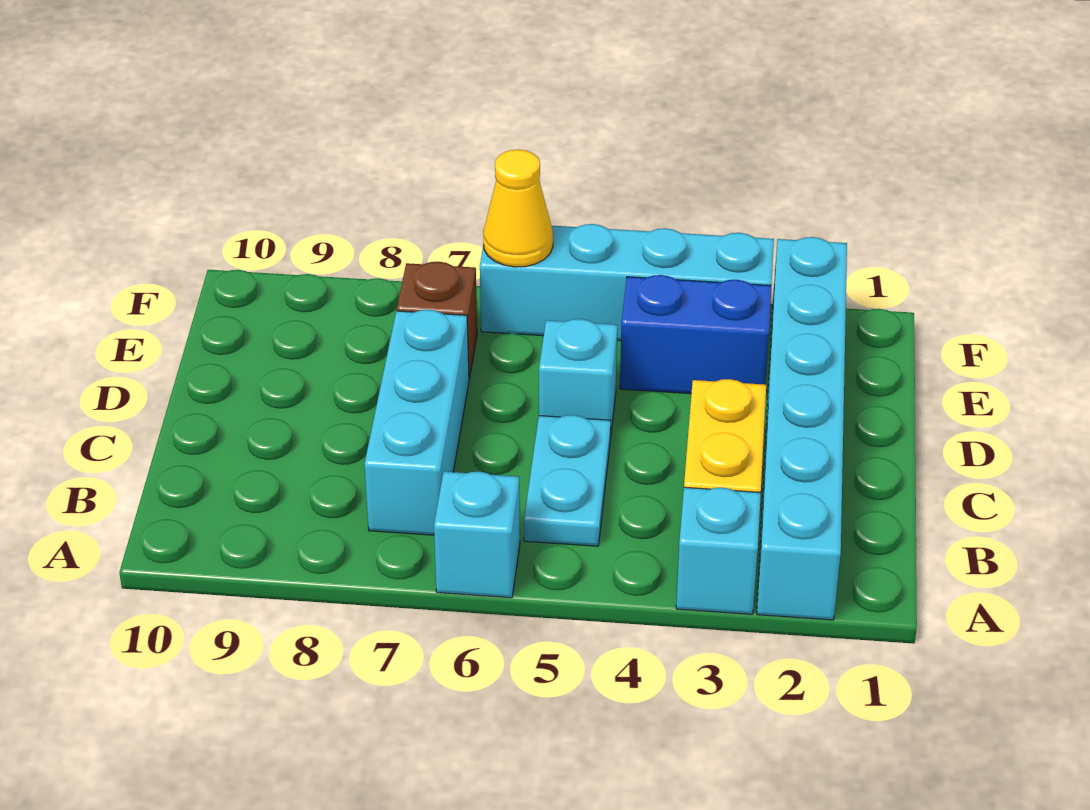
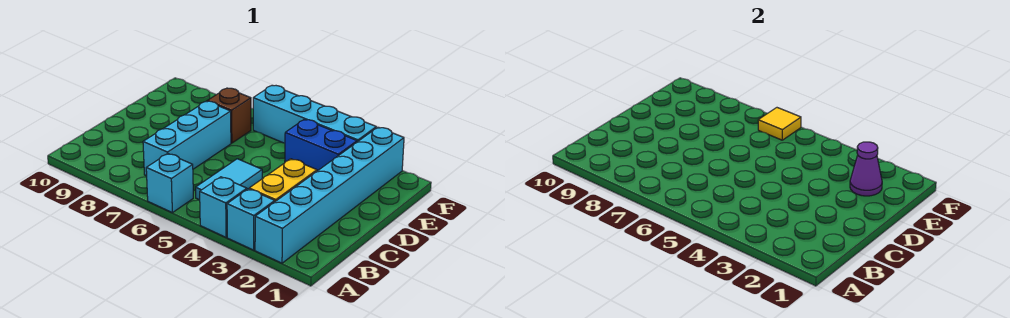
cyan 1x2 plate [524,415,611,546] -> cyan 1x2 tile [196,159,262,200]
cyan 1x1 brick [539,319,618,439] -> cyan 1x1 brick moved to [200,177,247,237]
none -> purple 1x1 cone [850,142,882,196]
yellow 1x1 cone [483,150,553,267] -> yellow 1x1 tile [758,108,801,140]

